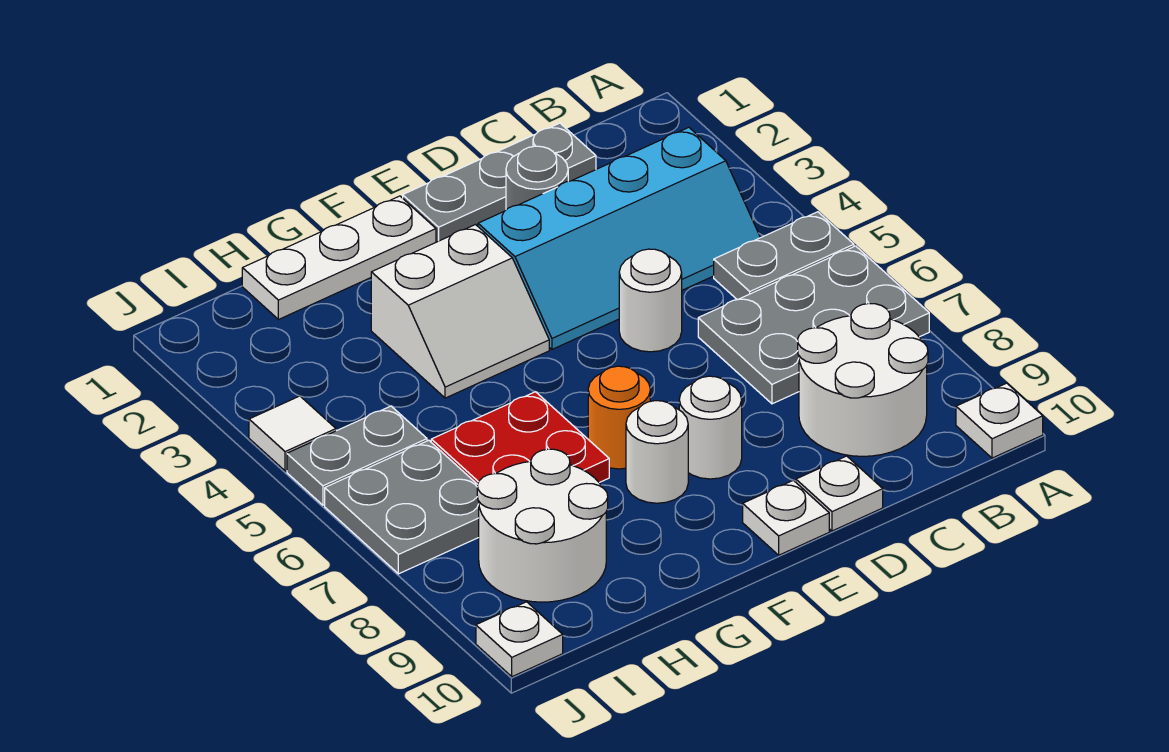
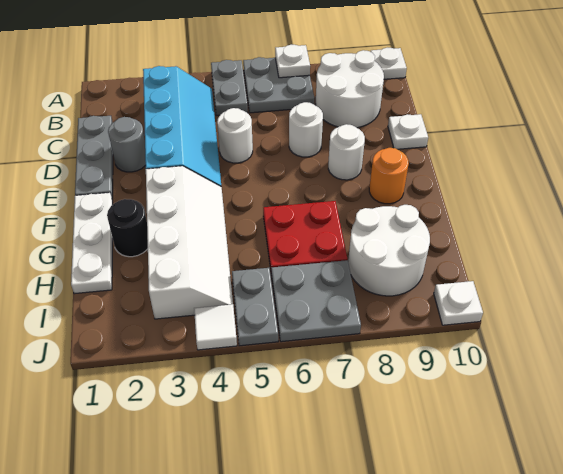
grey 2x3 plate [698,246,929,404] -> grey 2x2 plate [243,57,314,113]
white 1x1 plate [743,480,829,555] -> white 1x1 plate moved to [275,45,310,78]
white 2x2 slope [371,225,549,398] -> white 2x4 slope [146,166,233,319]
orange 1x1 round brick [588,366,650,469] -> orange 1x1 round brick moved to [369,148,409,204]
white 1x1 round brick [626,401,688,503] -> white 1x1 round brick moved to [289,102,323,157]
none -> black 1x1 round brick [107,199,148,257]

